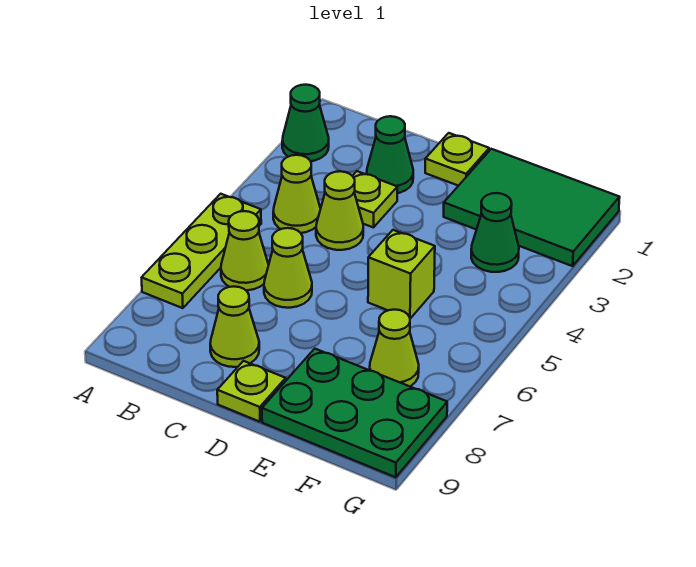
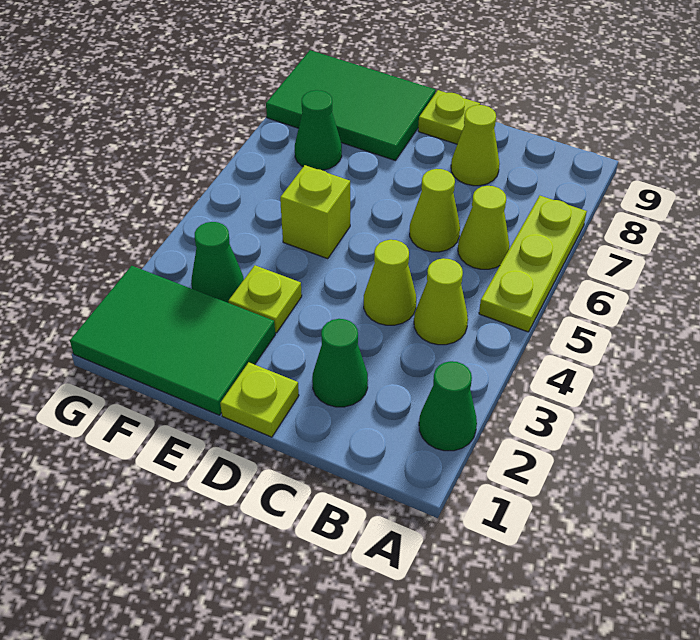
lime 1x1 plate [353,171,397,228] -> lime 1x1 plate moved to [229,265,302,333]
green 2x3 plate [262,349,447,477] -> green 2x3 tile [266,50,436,161]
lime 1x1 cone [370,310,419,386] -> green 1x1 cone [295,90,342,170]

